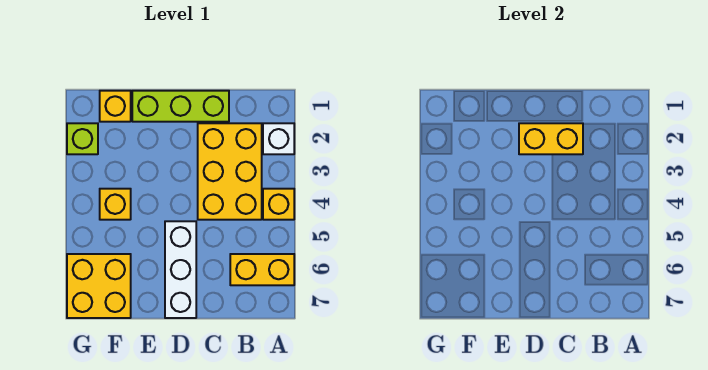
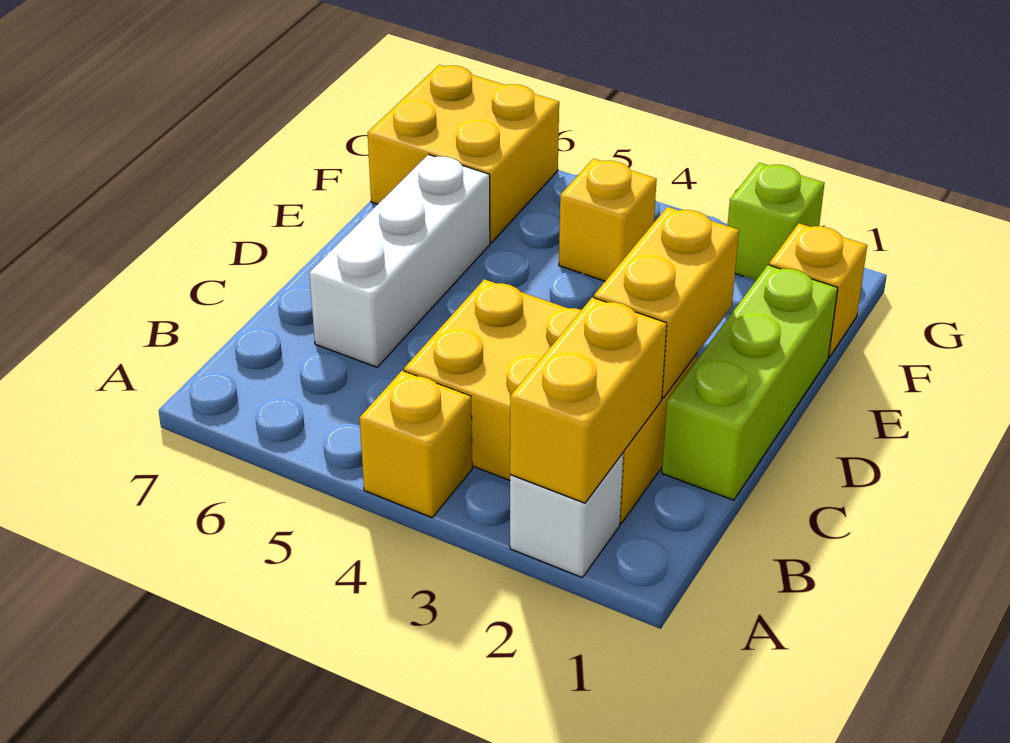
yellow 1x2 brick [230,254,294,285] -> yellow 1x2 brick moved to [510,297,667,503]
white 1x3 brick [165,221,196,318] -> white 1x3 brick turned to [309,155,490,367]

